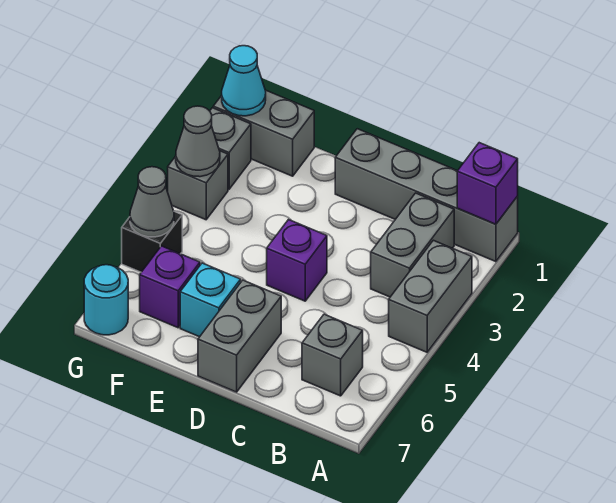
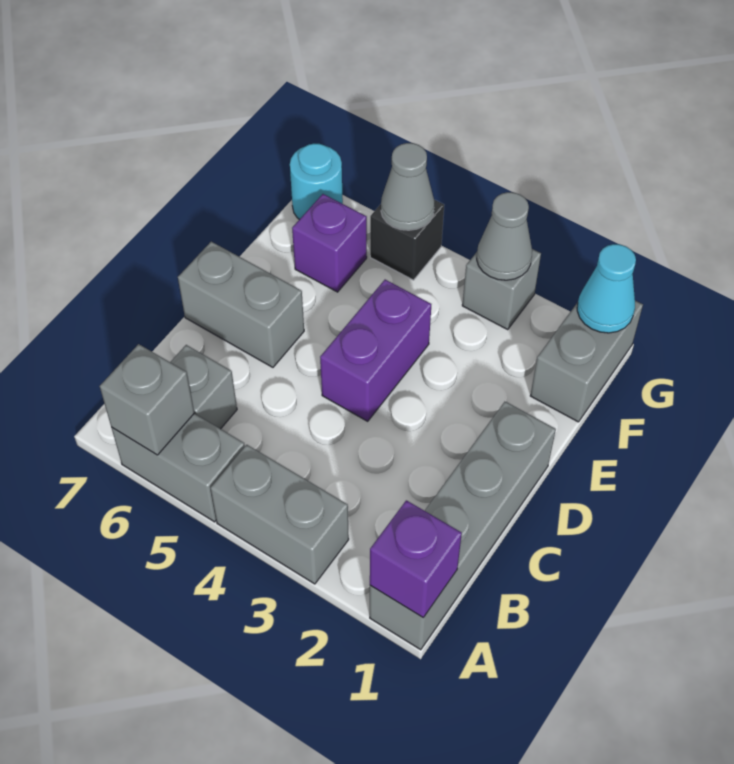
grey 1x2 brick [371,193,454,297] -> grey 1x2 brick moved to [111,413,245,522]
purple 1x1 brick [267,220,327,301] -> purple 1x2 brick [320,280,431,421]
cyan 1x1 brick [180,263,241,337] -> none
grey 1x1 brick [210,108,251,189] -> grey 1x1 brick moved to [100,344,194,455]

